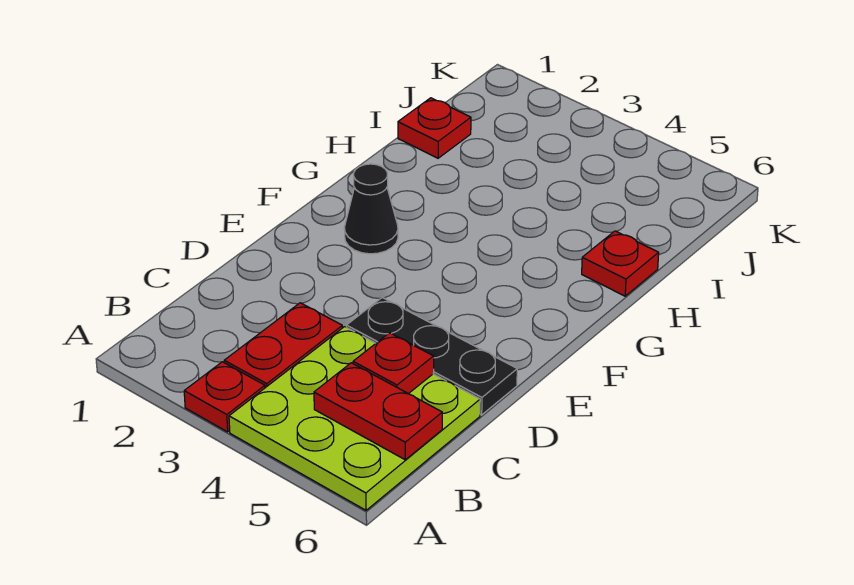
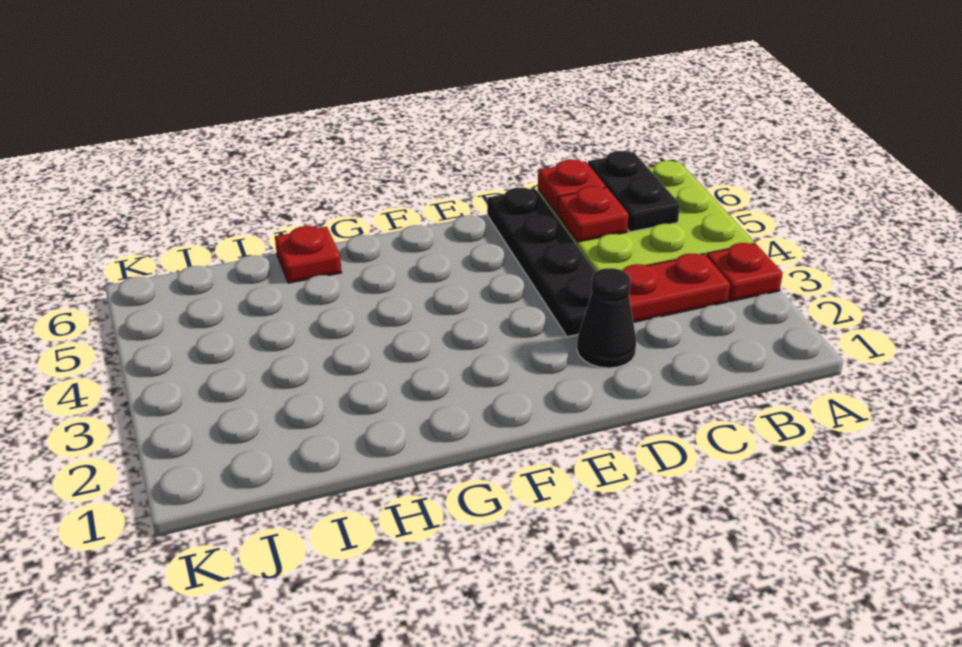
red 1x2 plate [314,363,442,460] -> black 1x2 plate [588,151,680,232]
black 1x3 plate [346,298,517,415] -> black 1x4 plate [487,187,596,337]
black 1x1 cone [344,164,398,254] -> black 1x1 cone moved to [577,268,636,368]
red 1x1 plate [398,98,471,158] -> red 1x1 plate moved to [538,160,606,213]

